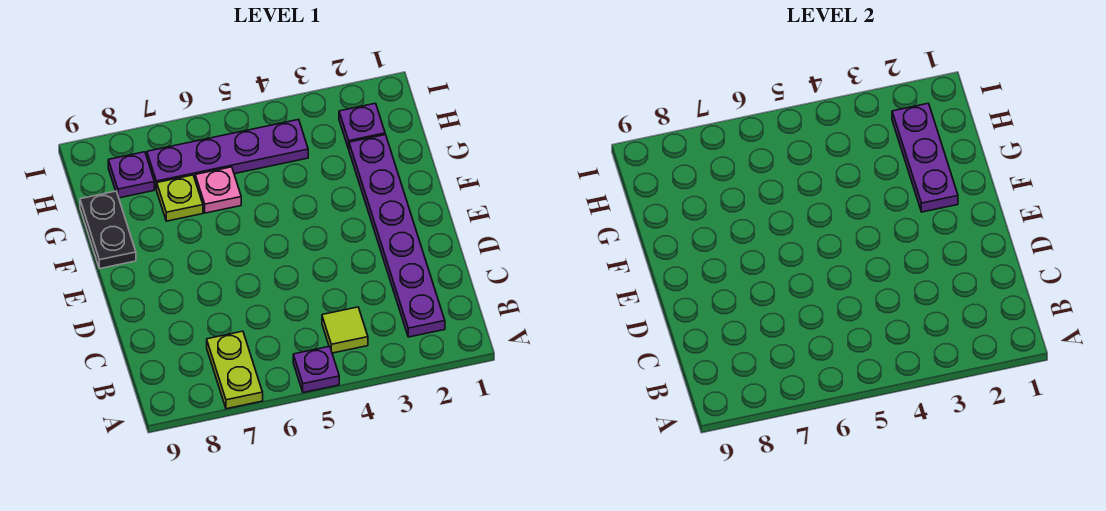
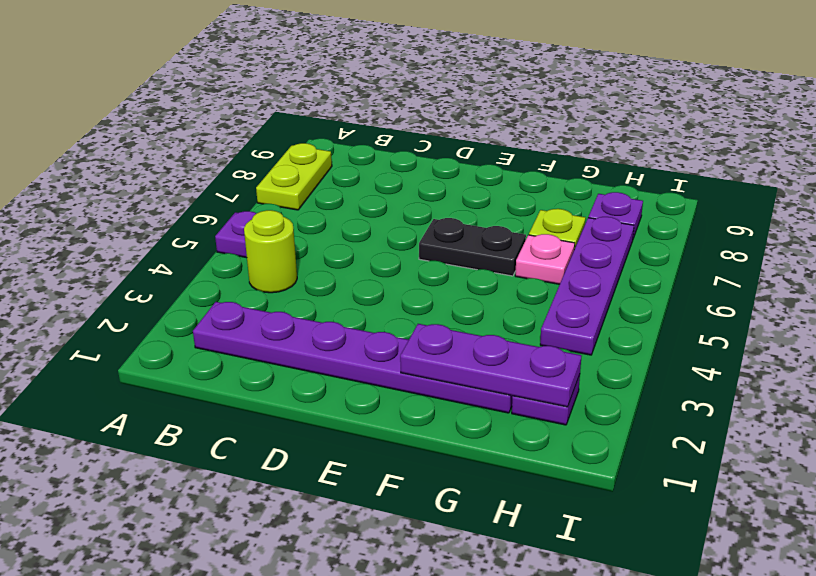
lime 1x2 plate [207,331,263,409] -> lime 1x2 plate turned to [256,143,332,210]
lime 1x1 tile [322,307,368,353] -> lime 1x1 round brick [244,210,297,293]
black 1x2 plate [80,191,136,269] -> black 1x2 plate moved to [419,218,526,276]

